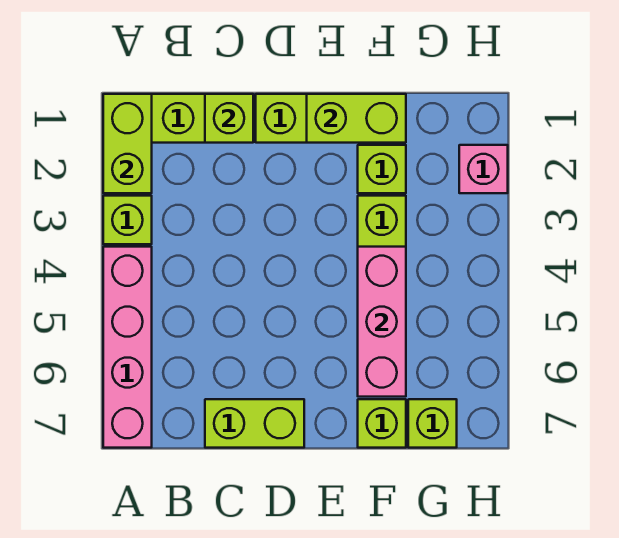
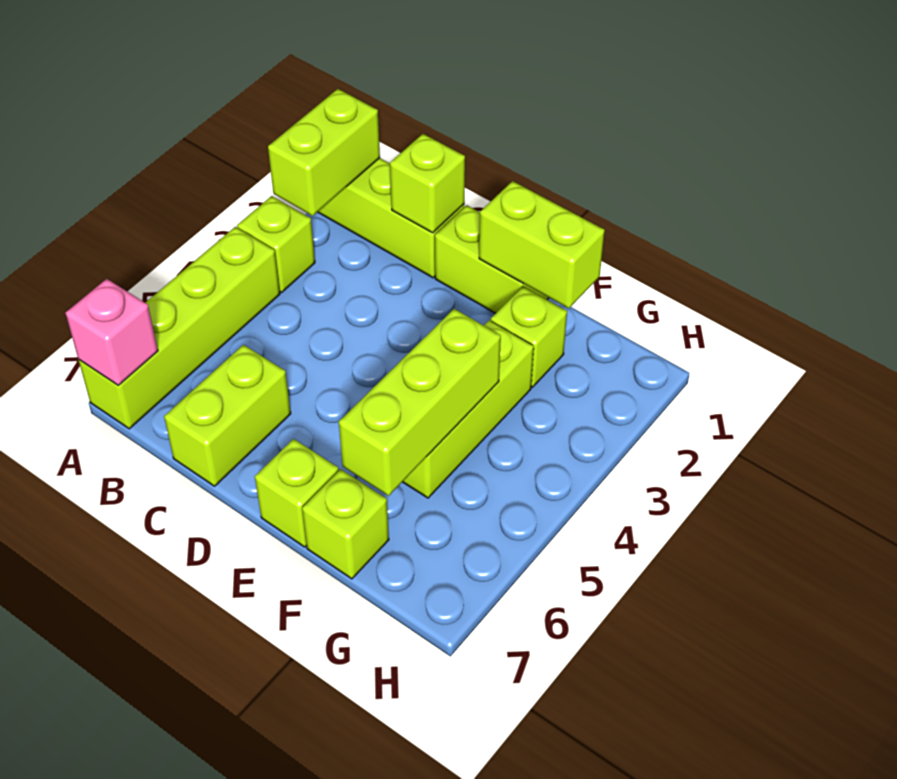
pink 1x4 brick [103,247,152,448] -> lime 1x4 brick [79,227,280,429]
lime 1x2 brick [205,399,304,448] -> lime 1x2 brick turned to [164,345,291,486]
pink 1x3 brick [358,247,406,397] -> lime 1x3 brick [339,309,501,496]
lime 1x1 brick [408,399,457,448] -> lime 1x1 brick moved to [255,439,339,547]
pink 1x1 brick [459,145,508,193] -> pink 1x1 brick moved to [66,279,158,386]

